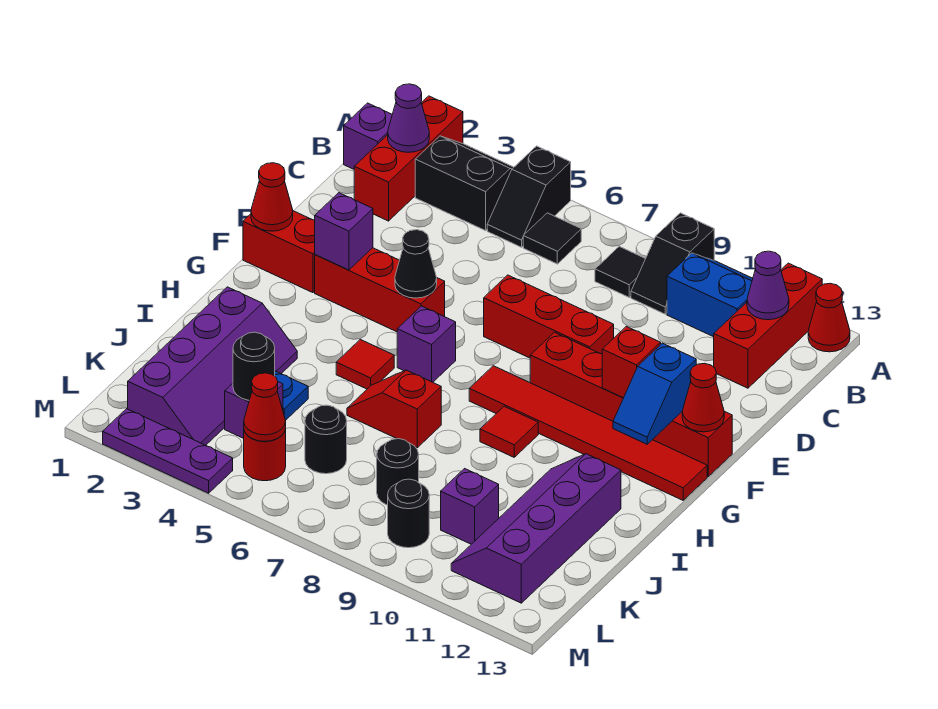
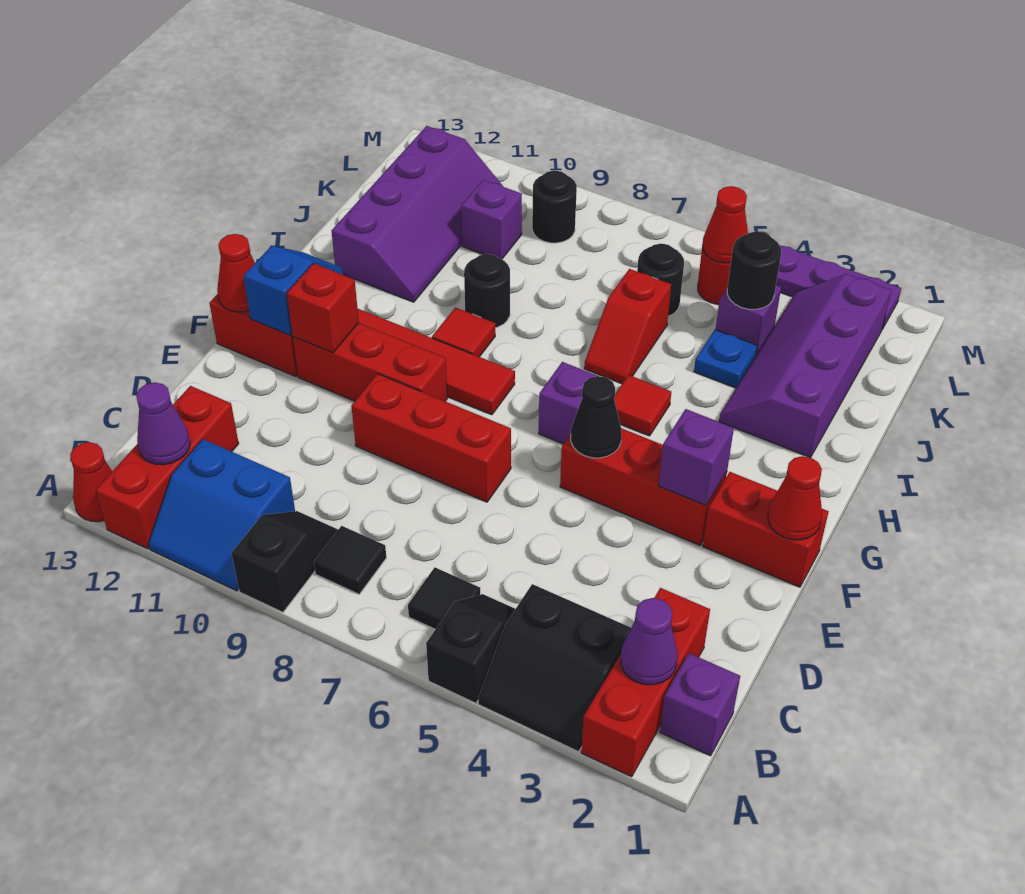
red 1x2 slope [347,370,441,448] -> red 1x2 slope turned to [584,269,671,384]
black 1x1 round brick [377,439,419,505] -> black 1x1 round brick moved to [464,254,510,328]

